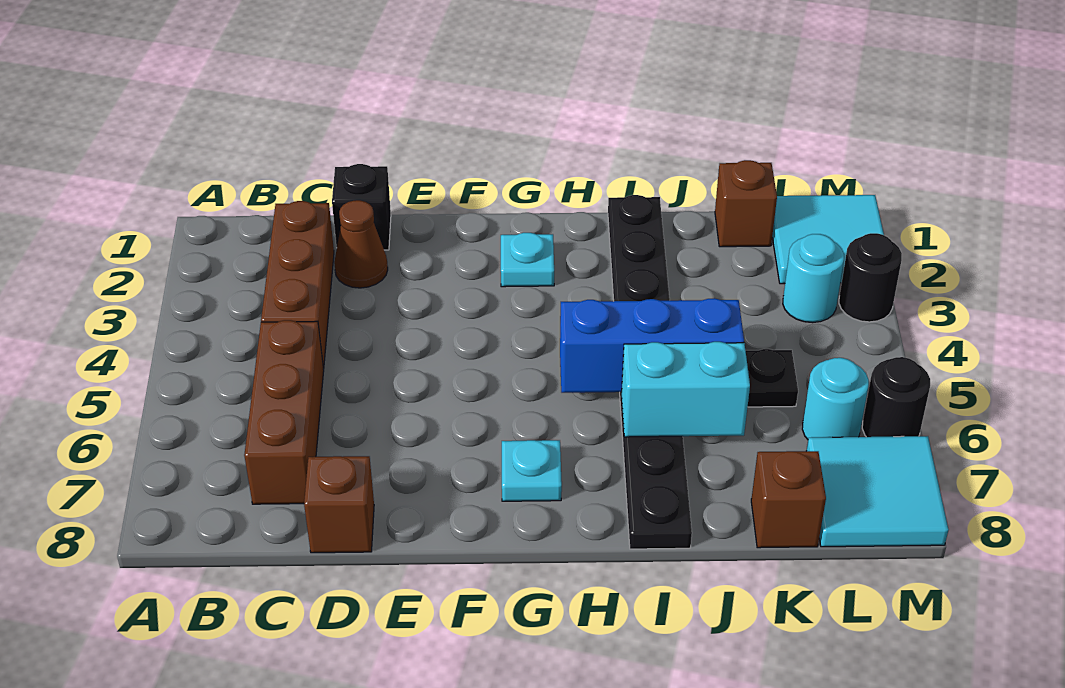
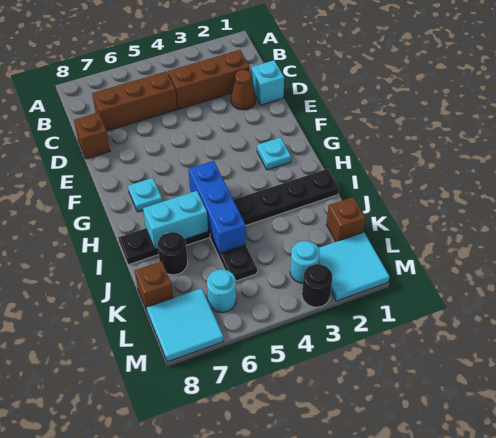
black 1x1 brick [332,164,391,250] -> cyan 1x1 brick [251,60,284,105]
cyan 1x2 brick [622,342,750,437] -> cyan 1x2 brick turned to [143,191,208,249]
black 1x1 round brick [862,357,930,437] -> black 1x1 round brick moved to [157,232,188,275]

